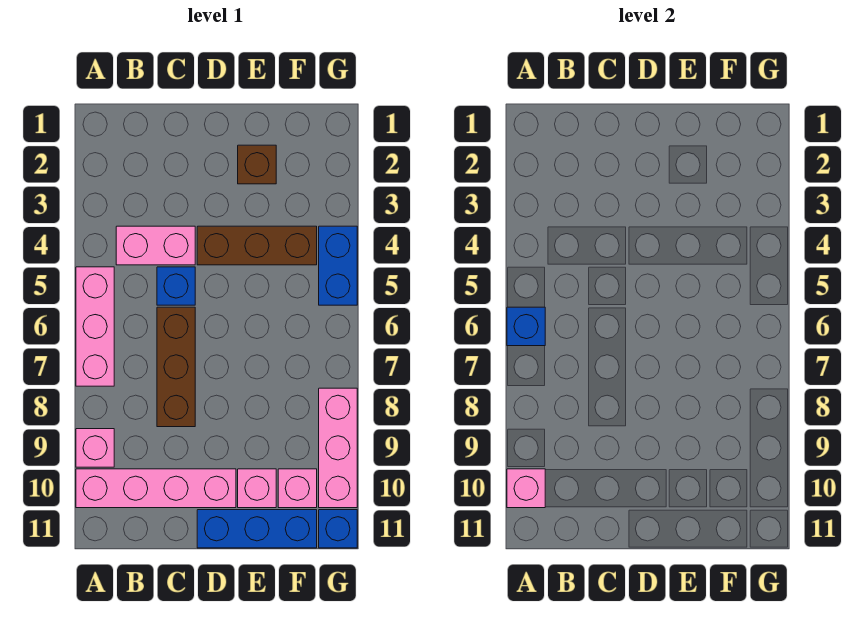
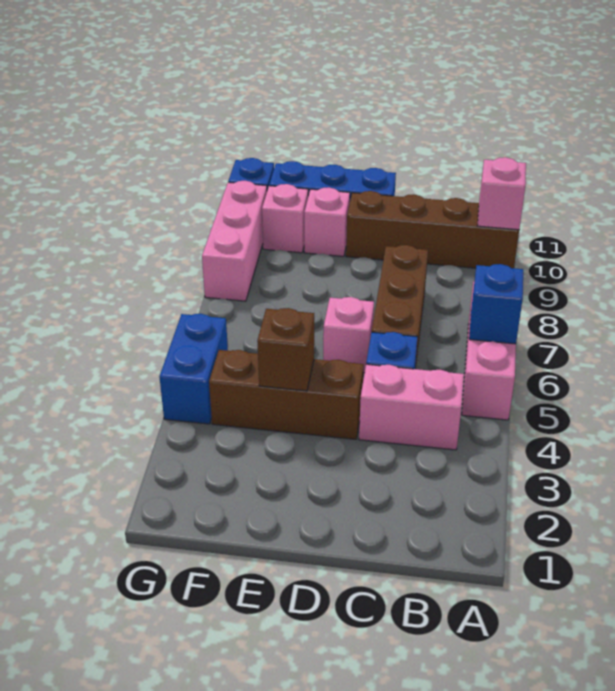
pink 1x1 brick [76,429,114,467] -> pink 1x1 brick moved to [323,297,374,373]
pink 1x4 brick [76,469,236,508] -> brown 1x4 brick [346,191,519,268]
brown 1x1 brick [238,145,276,184] -> brown 1x1 brick moved to [257,308,314,391]

